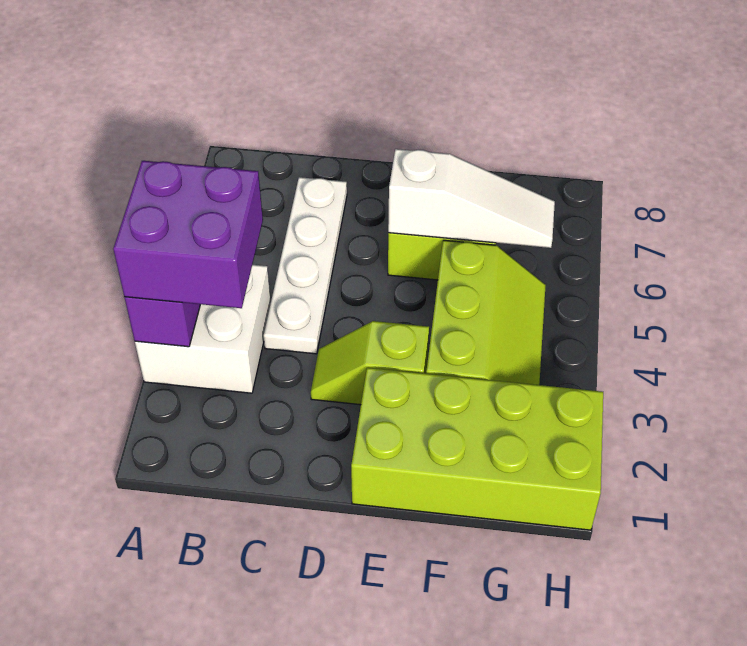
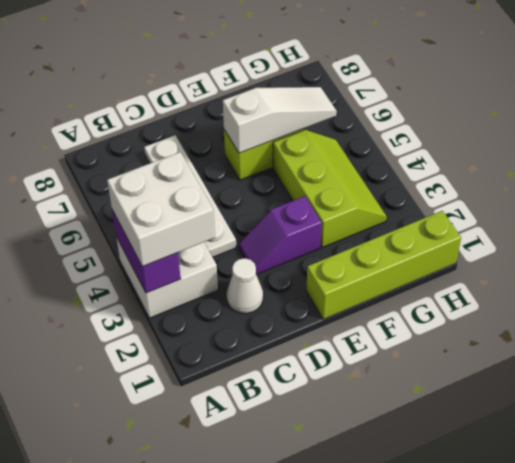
purple 2x2 brick [113,161,263,308] -> white 2x2 brick [107,152,215,267]
none -> white 1x1 cone [227,258,263,313]
lime 1x2 slope [311,321,429,405] -> purple 1x2 slope [239,196,322,274]
lime 2x4 brick [351,368,603,530] -> lime 1x4 brick [306,211,461,319]

